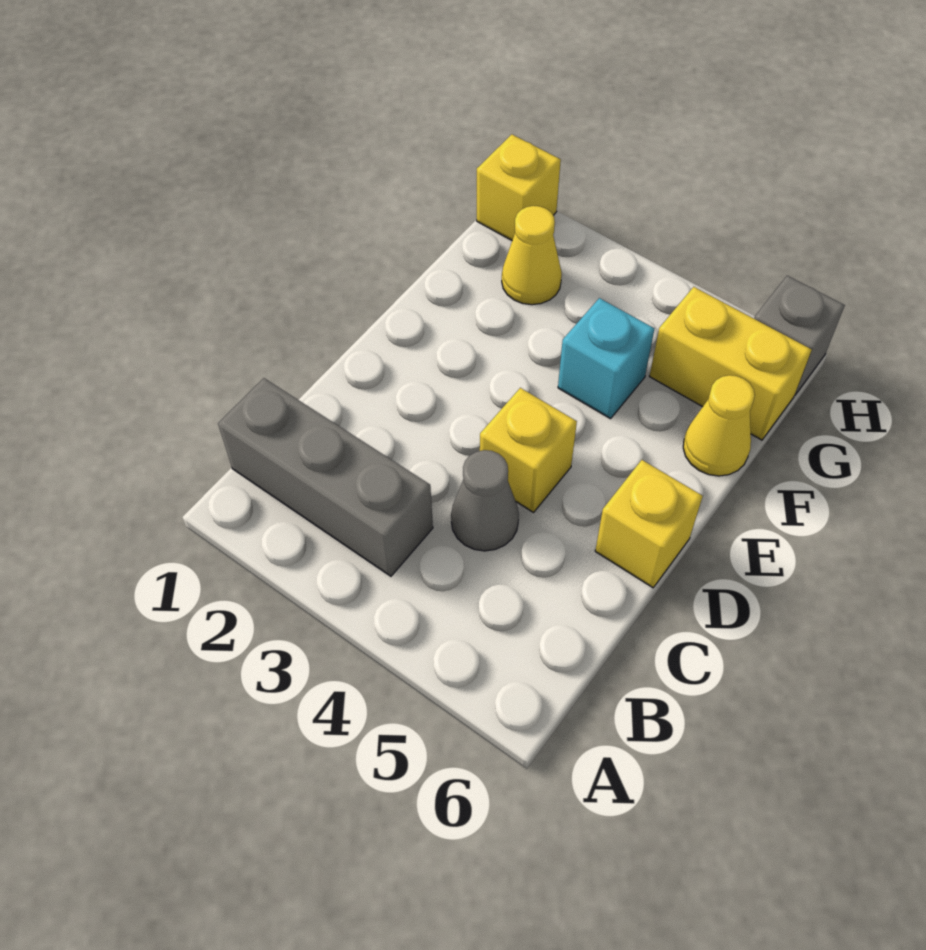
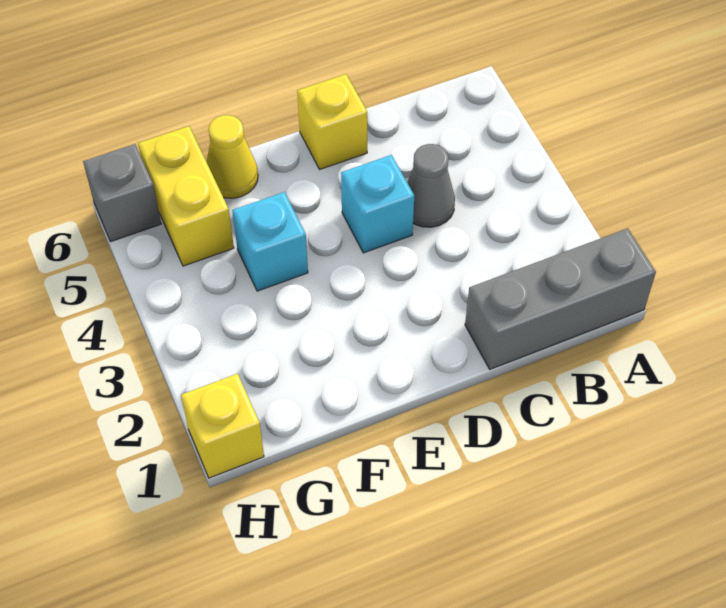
grey 1x3 brick [218,378,433,576] -> grey 1x3 brick turned to [465,228,656,369]
yellow 1x1 brick [480,388,577,512] -> cyan 1x1 brick [341,155,414,253]
yellow 1x1 cone [502,206,562,305] -> none

